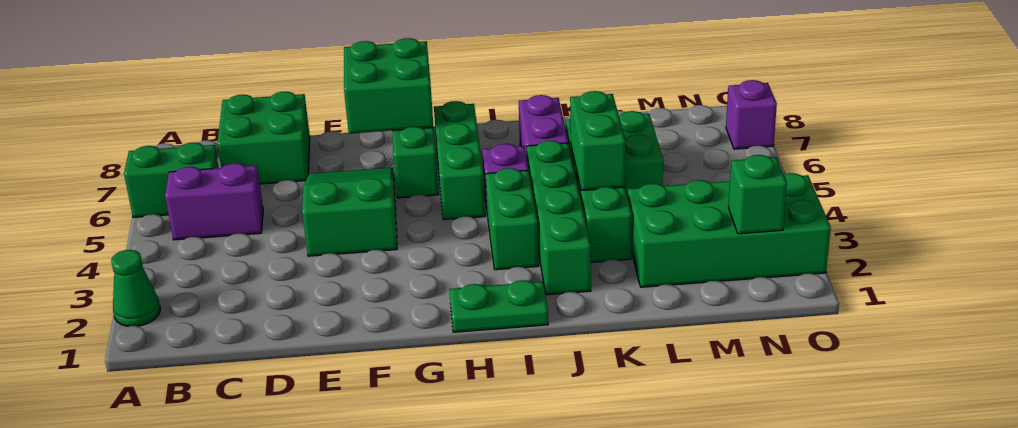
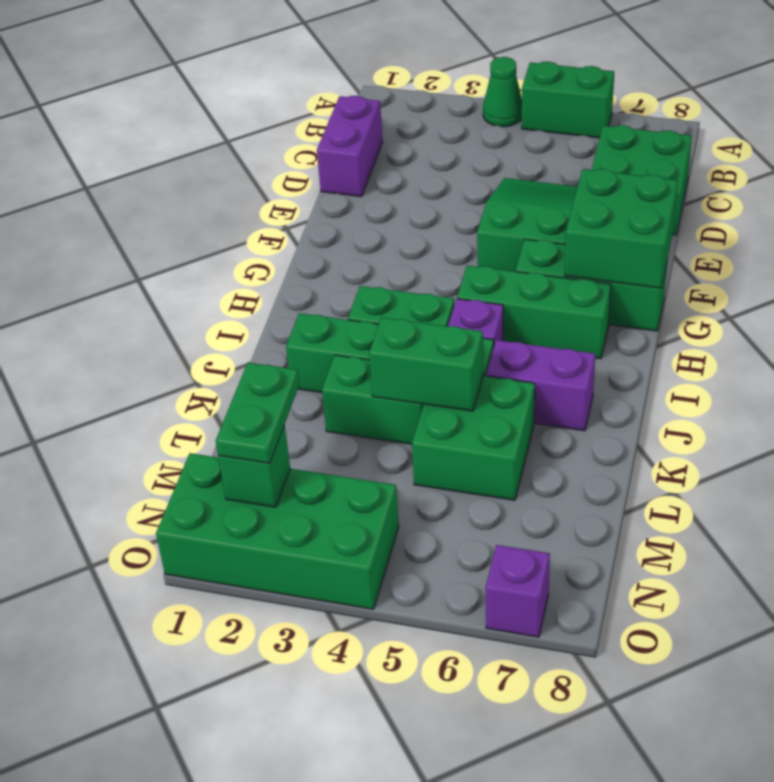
green 1x1 cone [111,250,160,326] -> green 1x1 cone moved to [483,57,522,127]
green 1x2 brick [124,143,219,218] -> green 1x2 brick turned to [522,62,614,138]
purple 1x2 brick [165,163,263,240] -> purple 1x2 brick moved to [317,96,383,197]
green 2x3 slope [302,167,397,256] -> green 2x3 slope turned to [477,178,577,272]
green 1x2 plate [450,280,548,332] -> green 1x2 plate moved to [216,363,300,463]
green 2x4 brick [627,173,831,287] -> green 2x4 brick turned to [156,453,399,609]

